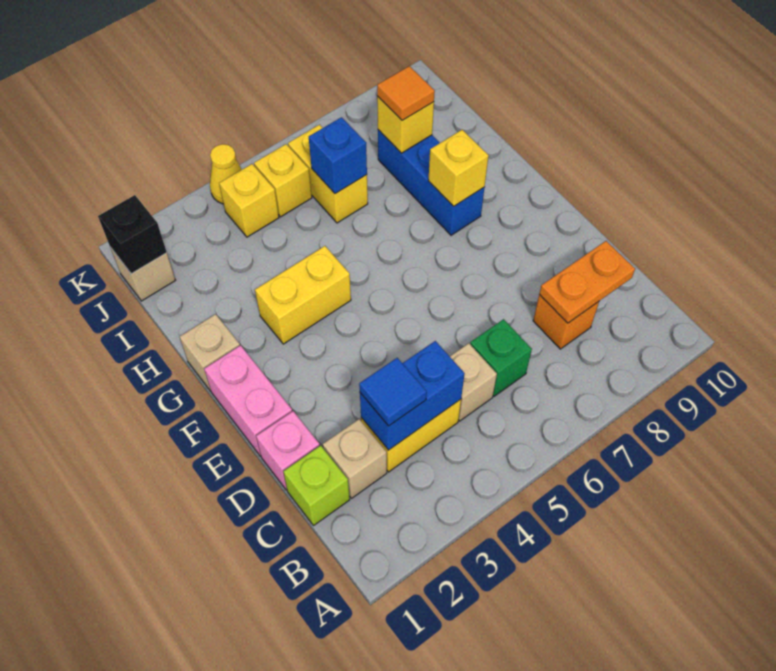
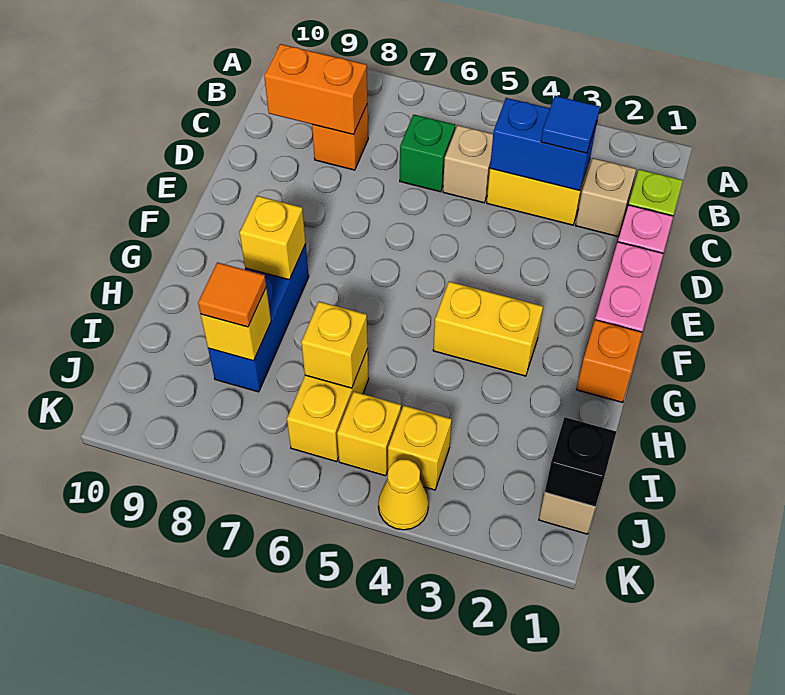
orange 1x2 plate [539,241,635,323] -> orange 1x2 brick [264,44,368,135]
tan 1x1 brick [180,314,240,391] -> orange 1x1 brick [576,320,642,403]
blue 1x1 brick [309,117,367,194] -> yellow 1x1 brick [301,302,368,388]

